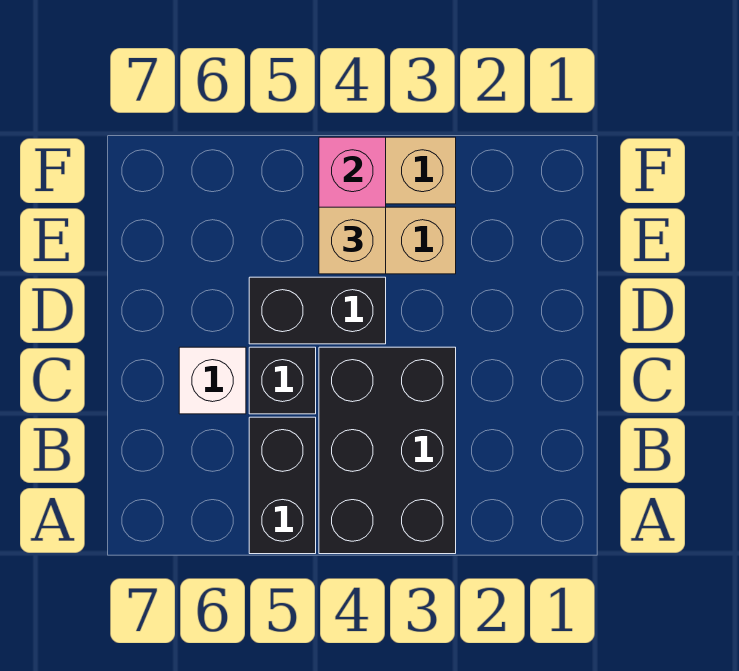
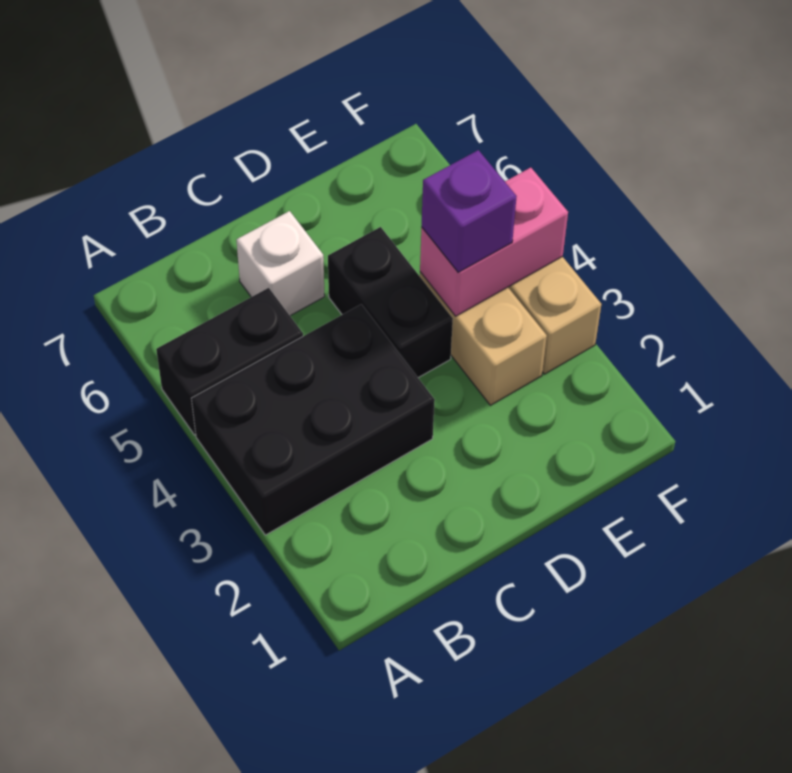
black 1x1 brick [249,347,316,414] -> none
tan 1x1 brick [319,207,386,274] -> purple 1x1 brick [422,150,517,272]

